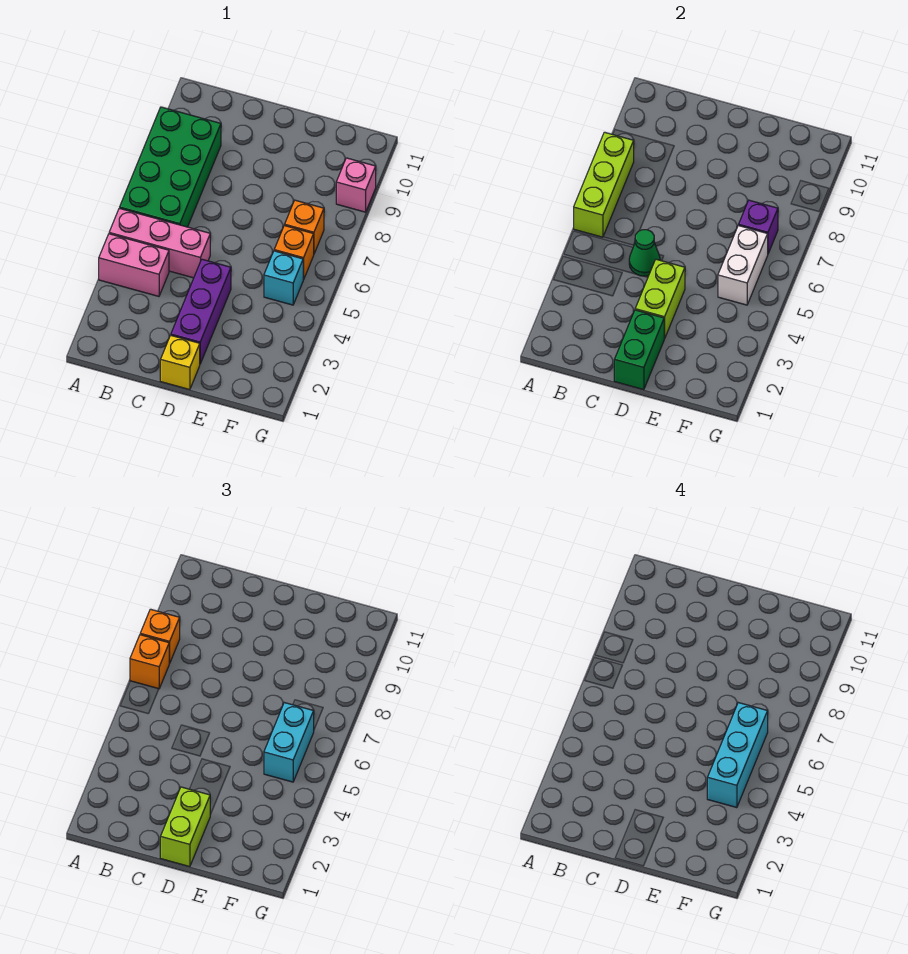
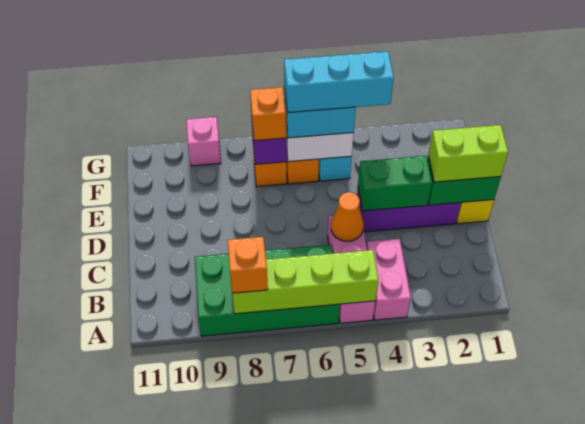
lime 1x3 brick [574,132,634,237] -> lime 1x4 brick [232,250,378,314]
orange 1x1 brick [130,635,169,689] -> orange 1x1 brick moved to [250,87,286,141]
green 1x1 cone [629,230,660,276] -> orange 1x1 cone [331,192,364,241]
lime 1x2 brick [635,259,685,339] -> green 1x2 brick [358,156,432,211]

